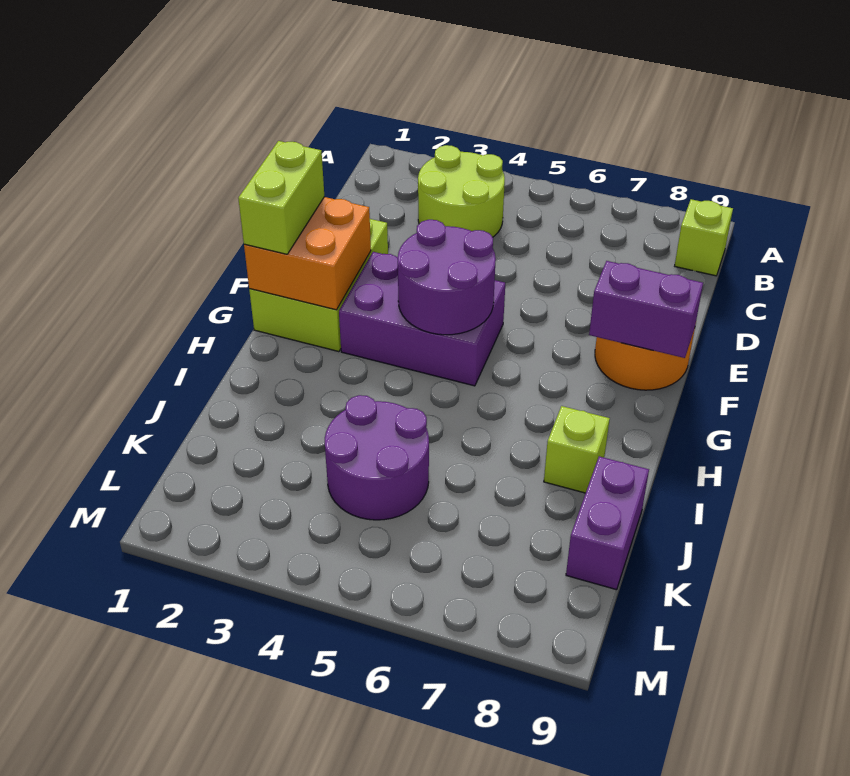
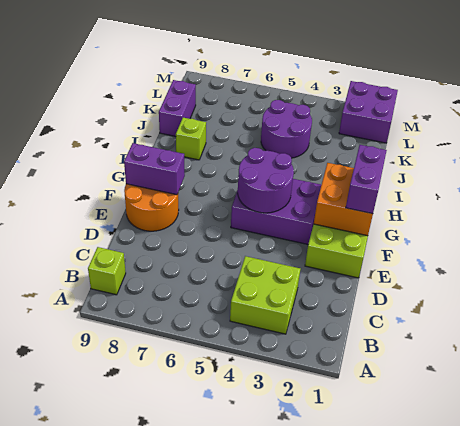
lime 2x2 round brick [418,145,505,237] -> lime 2x2 brick [230,256,300,334]
lime 1x2 brick [238,141,324,254] -> purple 1x2 brick [346,145,387,214]
none -> purple 2x2 brick [339,81,398,143]

